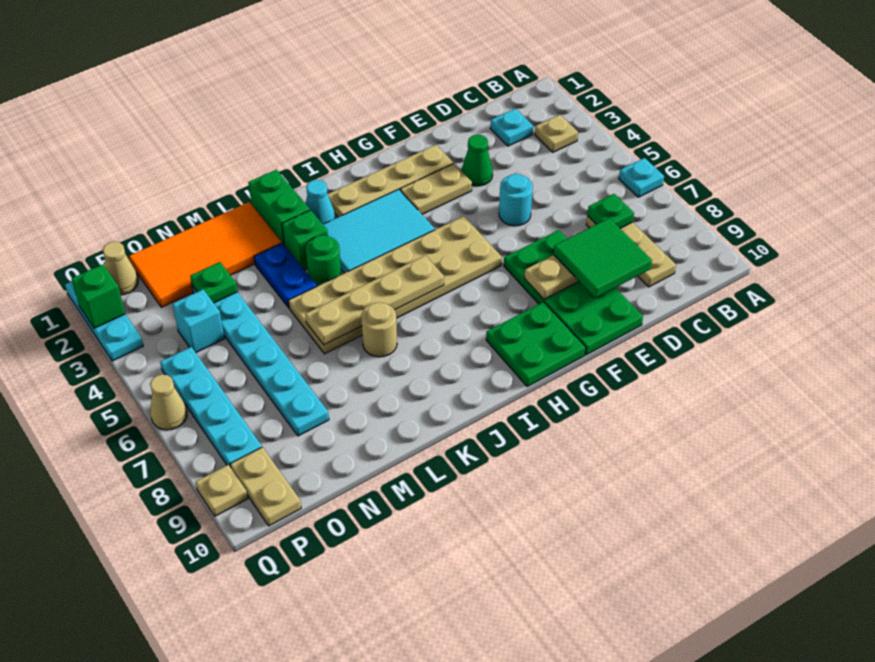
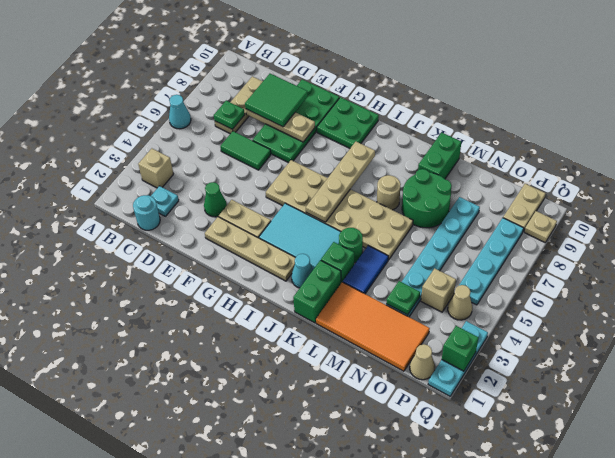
cyan 1x1 plate [619,158,664,197] -> cyan 1x1 cone [169,95,191,129]
tan 1x1 plate [535,115,578,152] -> tan 1x1 brick [138,149,173,188]
none -> green 1x2 tile [220,131,271,170]
cyan 1x1 round brick [499,174,533,226] -> cyan 1x1 round brick moved to [133,195,160,230]
tan 1x4 plate [305,255,444,345] -> tan 1x4 plate turned to [306,142,375,222]
blue 1x2 plate [254,243,317,308] -> blue 1x2 tile [343,246,388,294]
none -> green 2x2 round brick [402,169,452,228]
none -> green 1x2 brick [418,132,461,179]
cyan 1x1 brick [172,290,224,352] -> tan 1x1 brick [421,268,456,312]
tan 1x1 cone [150,374,187,430] -> tan 1x1 cone moved to [448,285,472,320]

